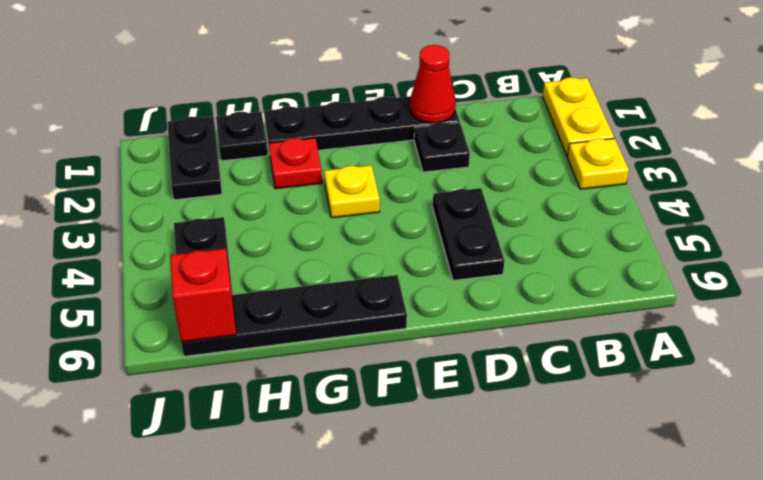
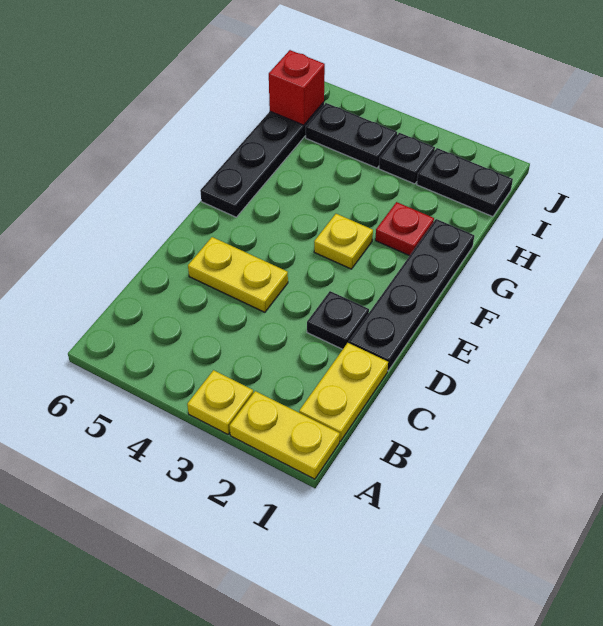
none -> yellow 1x2 plate [299,343,388,441]
red 1x1 cone [410,45,456,123] -> none
black 1x2 plate [433,188,504,280] -> yellow 1x2 plate [188,237,288,312]
black 1x1 plate [216,112,268,161] -> black 1x1 plate moved to [379,133,435,184]

